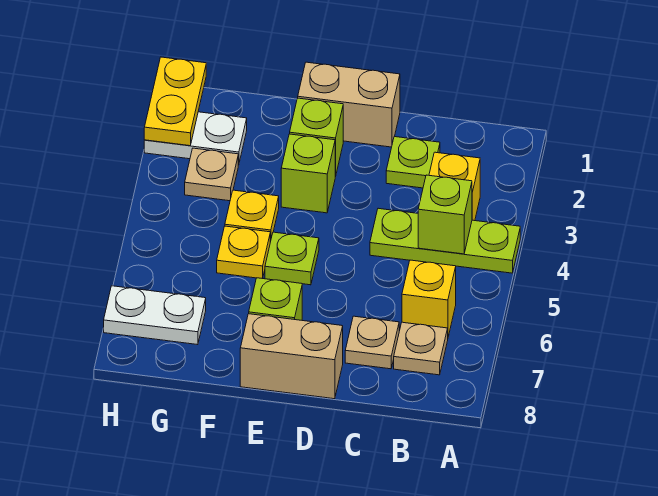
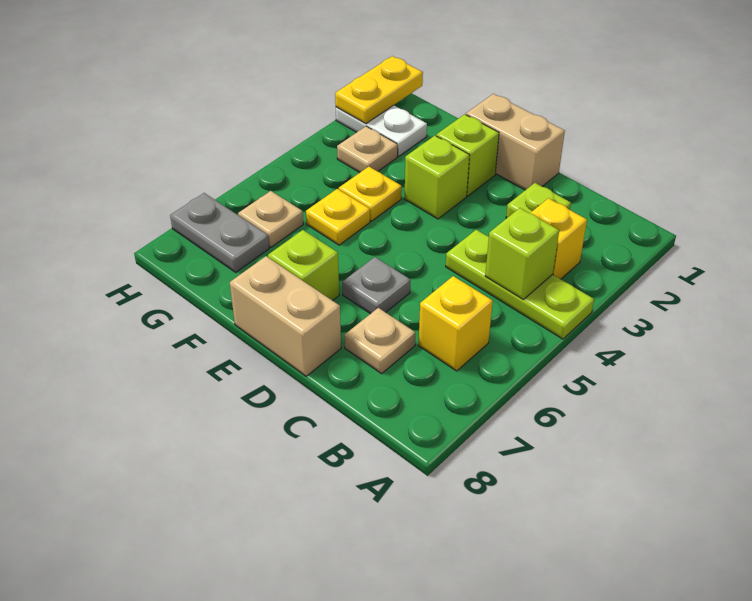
tan 1x1 plate [394,322,448,375] -> tan 1x1 plate moved to [238,191,303,247]
none -> grey 1x1 plate [342,257,410,314]
lime 1x1 plate [265,232,319,285] -> none
white 1x2 plate [104,286,206,345] -> grey 1x2 plate [170,193,269,272]

